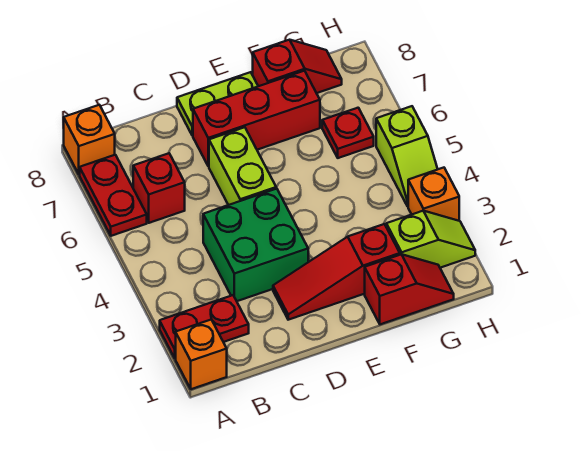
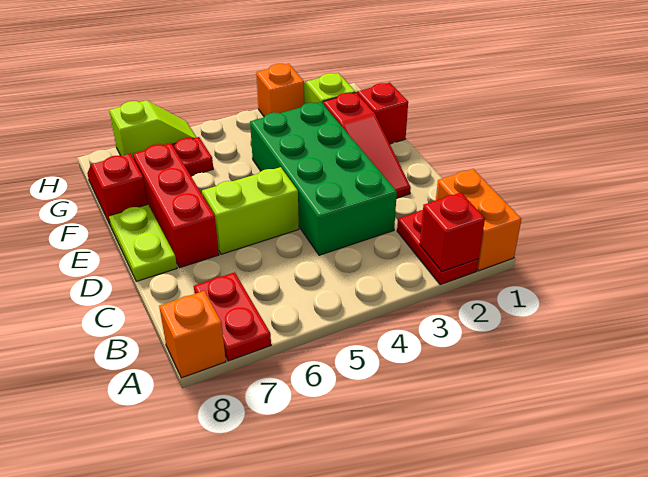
orange 1x1 brick [176,319,227,389] -> orange 1x2 brick [436,169,521,271]
red 1x2 plate [80,155,147,236] -> red 1x2 plate turned to [194,272,271,361]
red 1x1 brick [133,153,185,223] -> red 1x1 brick moved to [420,193,485,272]
green 2x2 brick [203,189,308,301] -> green 2x4 brick [250,102,397,255]
lime 1x2 slope [376,106,438,206] -> lime 1x2 slope moved to [109,100,197,159]

